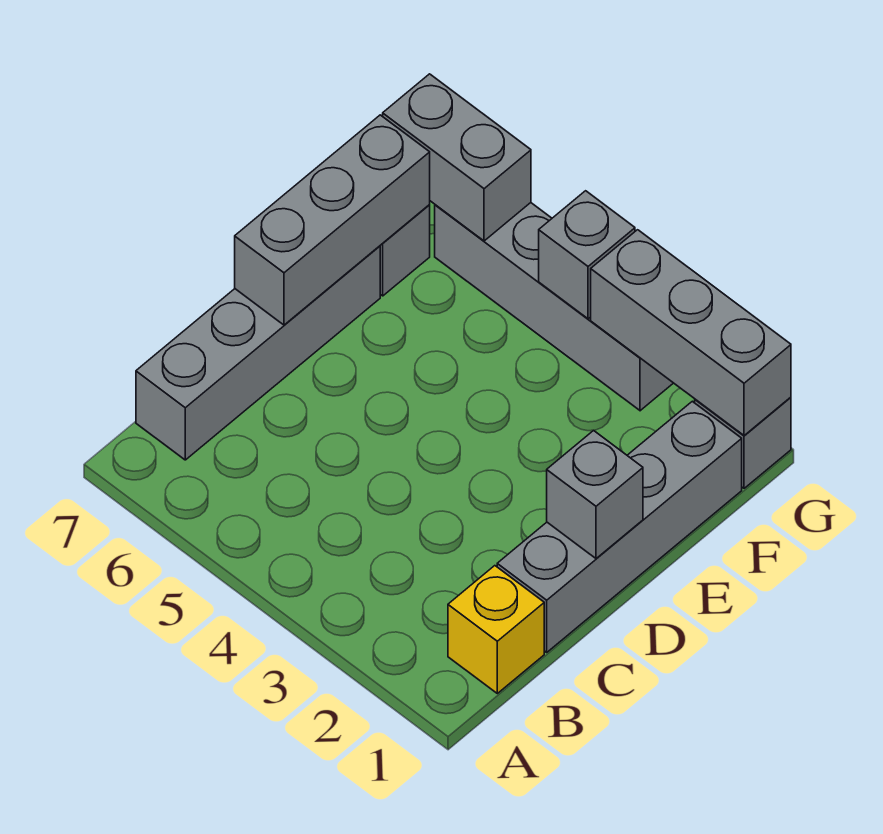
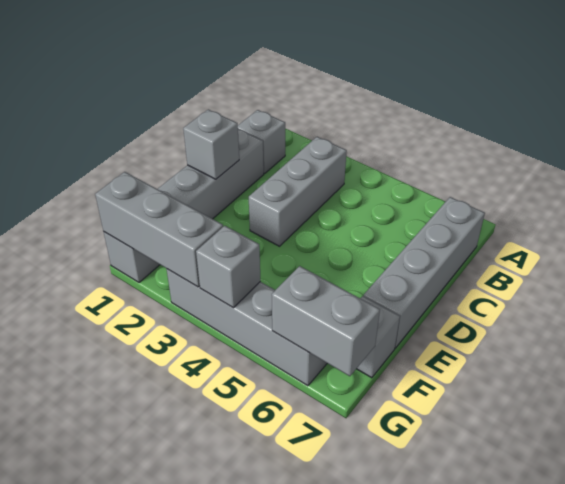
yellow 1x1 brick [448,566,544,693] -> grey 1x1 brick [238,110,285,174]
grey 1x3 brick [235,115,430,325] -> grey 1x3 brick moved to [249,137,347,246]

